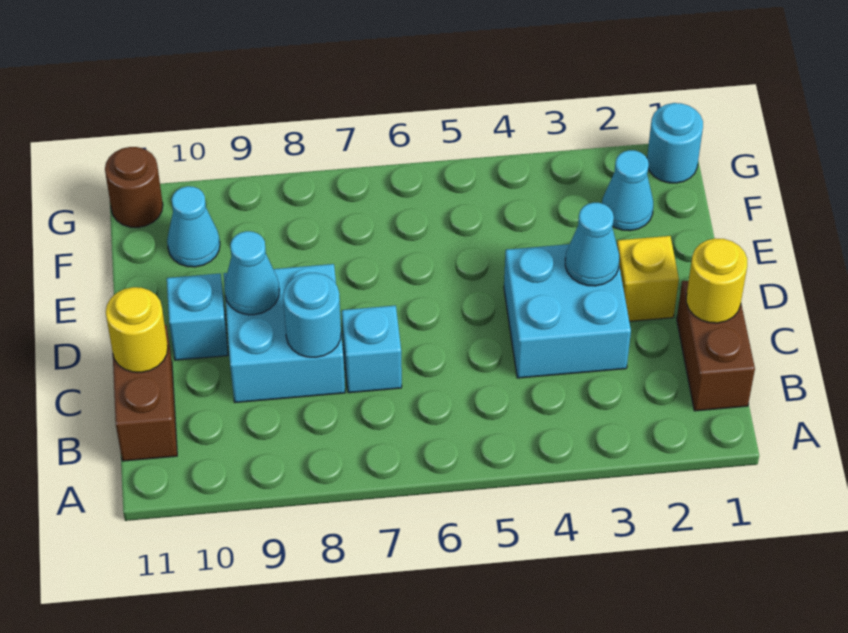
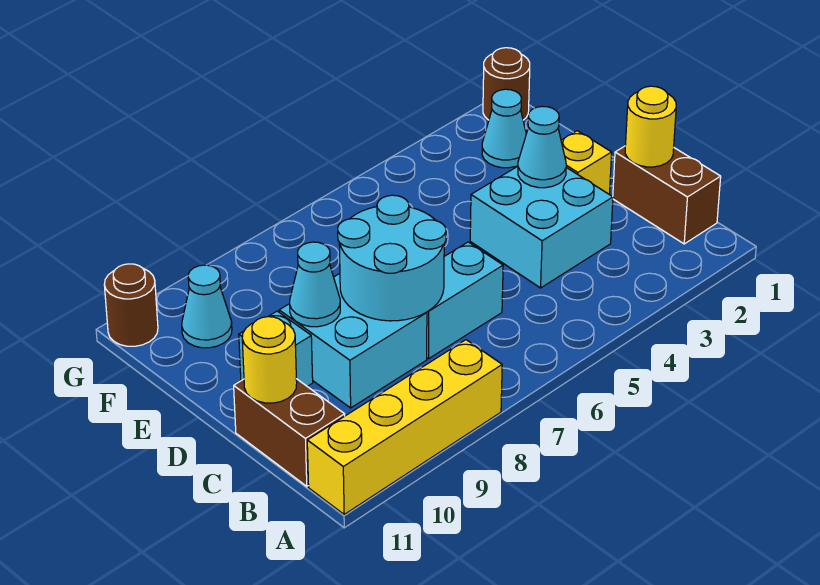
none -> yellow 1x4 brick [307,340,502,514]
cyan 1x1 brick [342,305,402,393] -> cyan 1x2 brick [427,242,503,359]
cyan 1x1 round brick [283,273,341,357] -> cyan 2x2 round brick [338,195,446,321]
cyan 1x1 round brick [647,103,703,183] -> brown 1x1 round brick [483,48,530,120]

